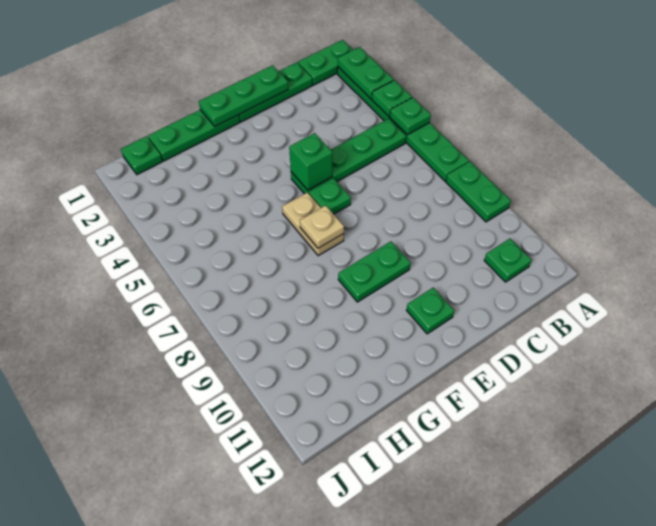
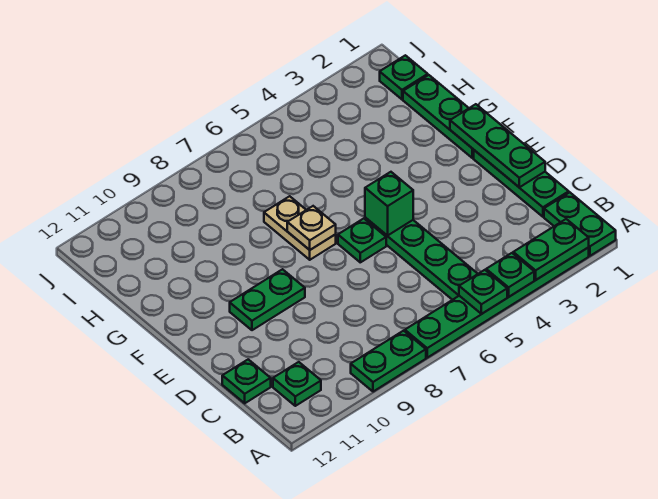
green 1x2 plate [338,241,411,302] -> green 1x2 plate turned to [230,269,305,330]
green 1x1 plate [406,288,454,334] -> green 1x1 plate moved to [222,359,271,403]
tan 1x2 plate [282,192,344,256] -> tan 1x2 plate turned to [264,196,336,260]

